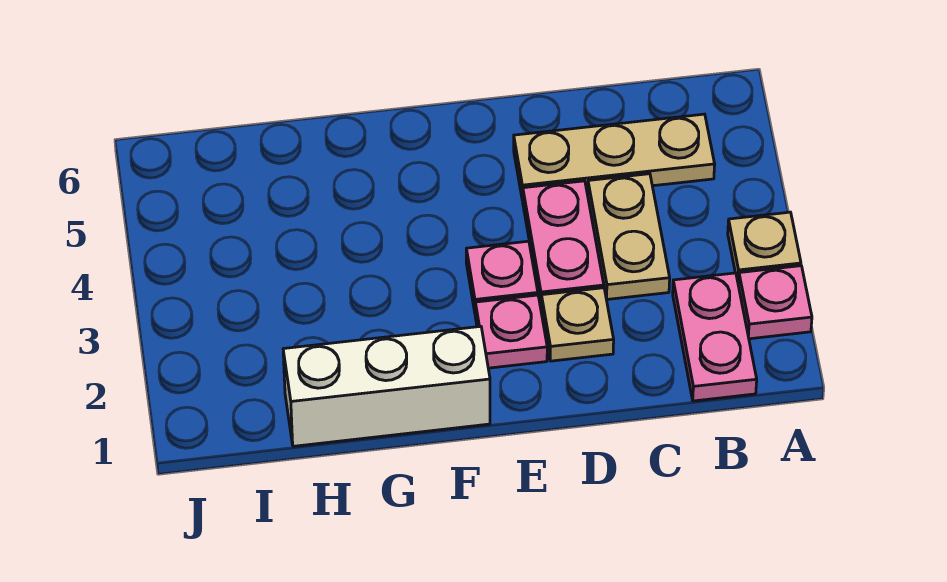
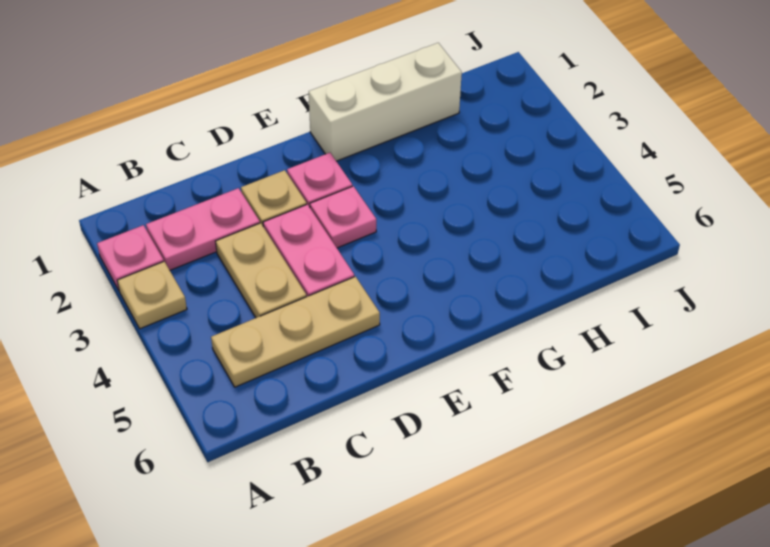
pink 1x2 plate [673,273,757,401] -> pink 1x2 plate turned to [146,188,260,270]

